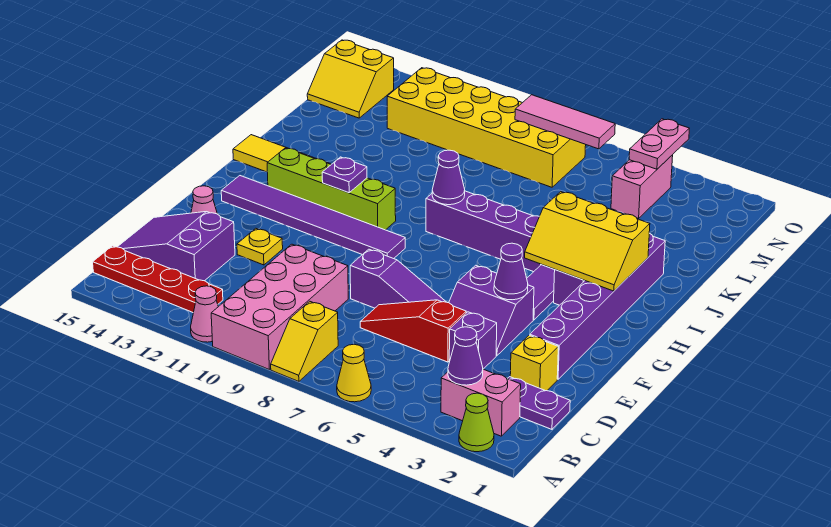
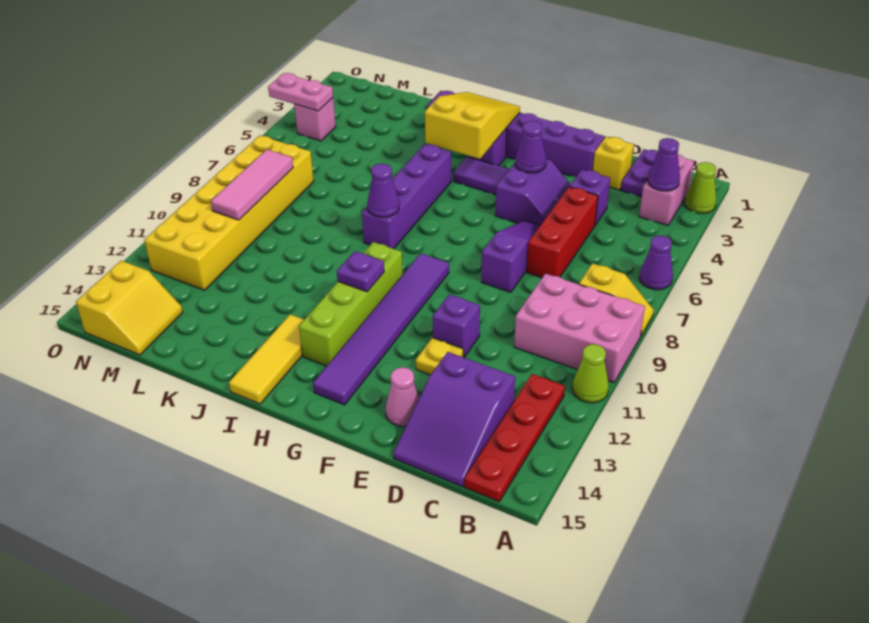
yellow 1x1 cone [337,344,371,402] -> purple 1x1 cone [639,235,673,290]
pink 2x4 brick [211,244,348,369] -> pink 2x3 brick [514,274,645,383]
pink 1x1 cone [191,286,218,342] -> lime 1x1 cone [572,344,609,403]
red 1x3 slope [360,300,466,362] -> red 1x3 brick [527,187,598,278]
none -> purple 1x1 brick [433,294,480,358]
yellow 2x3 slope [525,192,650,291] -> yellow 2x3 slope turned to [425,92,520,159]
pink 1x2 brick [611,155,673,218] -> pink 1x1 brick [294,98,336,141]
pink 1x3 tile [515,95,615,149] -> pink 1x3 tile moved to [211,149,293,220]

